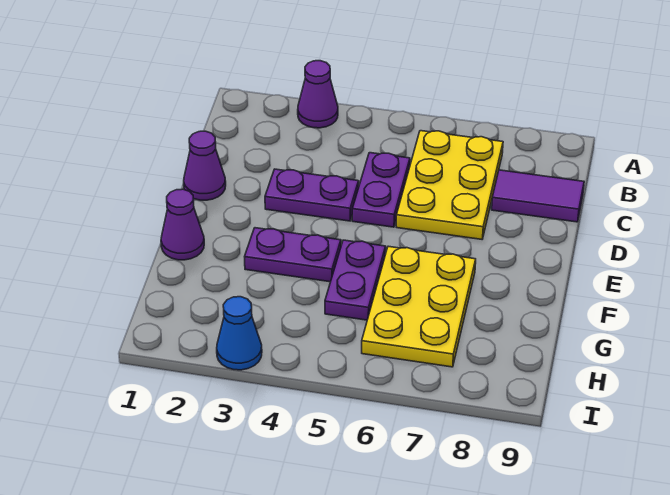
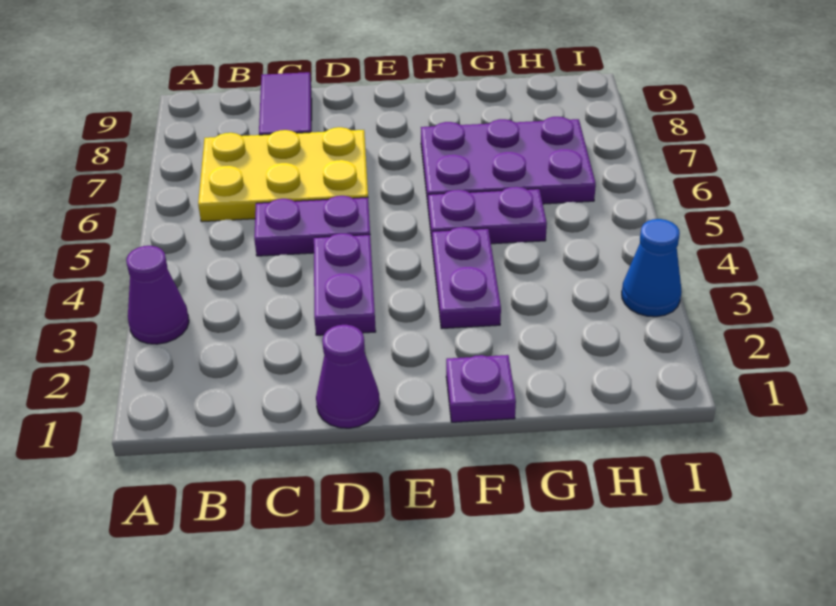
purple 1x1 cone [161,189,204,260] -> purple 1x1 plate [446,355,516,422]
yellow 2x3 plate [362,246,476,367] -> purple 2x3 plate [421,117,596,204]

